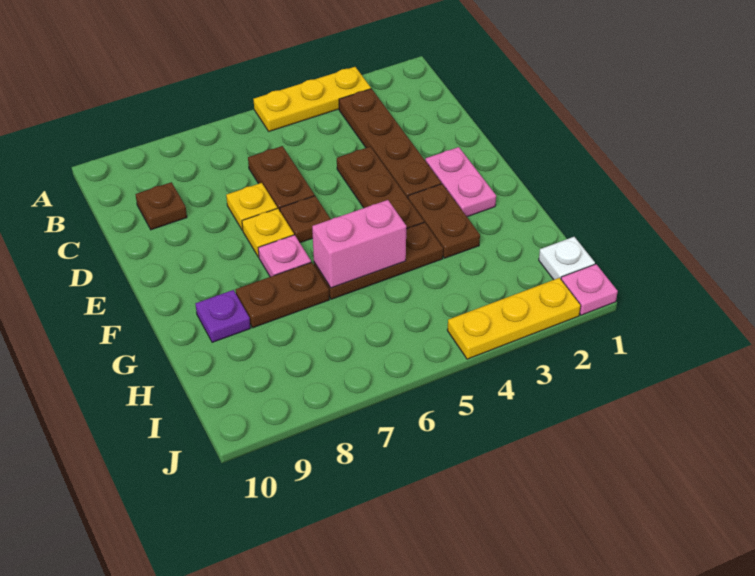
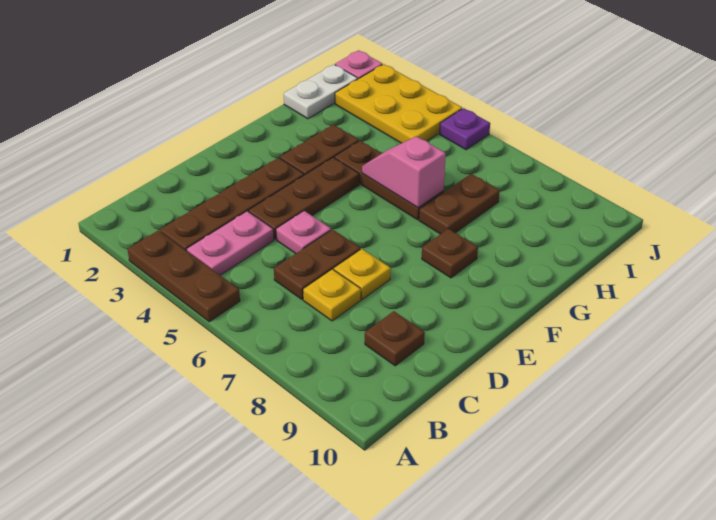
yellow 1x3 plate [253,67,371,131] -> brown 1x3 plate [127,230,240,322]
pink 1x2 plate [425,147,496,217] -> pink 1x2 plate moved to [187,211,274,275]
brown 1x1 plate [280,196,331,243] -> brown 1x1 plate moved to [422,229,478,278]
yellow 1x1 plate [242,208,294,257] -> yellow 1x1 plate moved to [303,269,361,321]
pink 1x1 plate [258,235,311,277] -> pink 1x1 plate moved to [276,211,331,254]
pink 1x2 brick [312,200,406,288] -> pink 1x2 slope [362,136,446,208]
brown 1x2 plate [236,262,329,328] -> brown 1x2 plate turned to [419,174,500,234]
purple 1x1 plate [195,290,250,342] -> purple 1x1 plate moved to [440,108,490,150]
white 1x1 plate [539,237,595,280] -> white 1x2 plate [284,65,358,119]
yellow 1x3 plate [447,278,581,359] -> yellow 2x3 plate [335,64,462,143]

